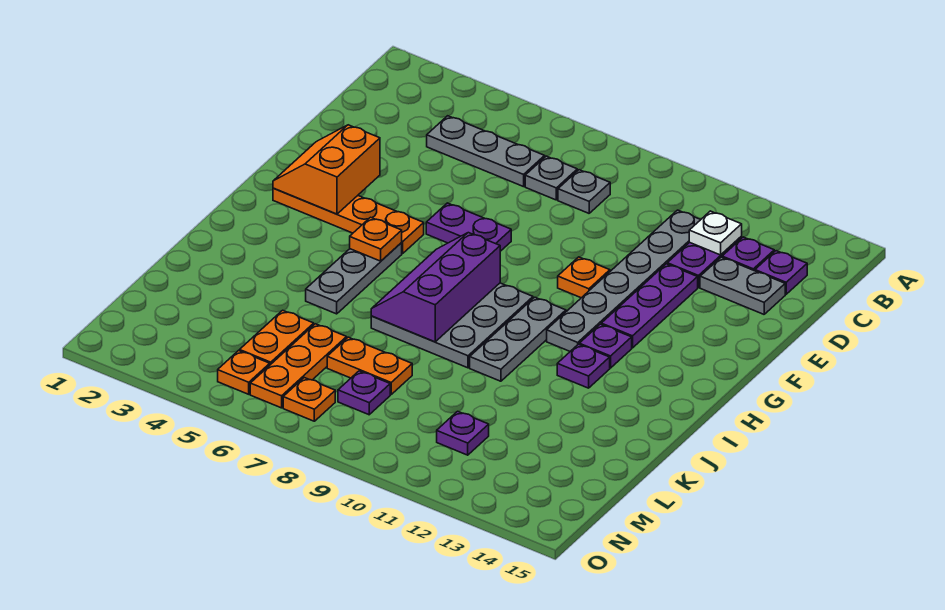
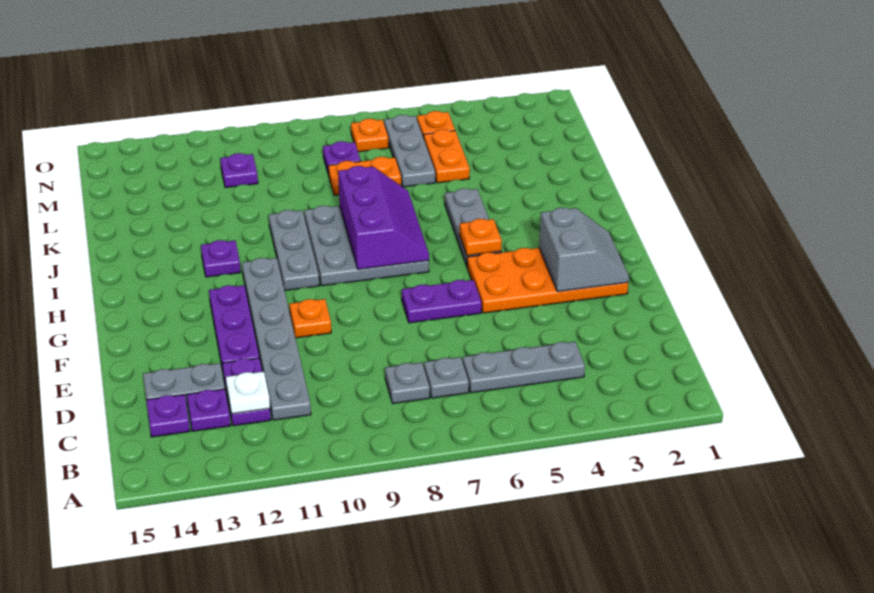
orange 2x2 slope [273,125,380,214] -> grey 2x2 slope [539,208,629,292]
orange 1x4 plate [273,188,424,253] -> orange 2x4 plate [467,248,628,313]
purple 1x1 plate [579,324,632,368] -> none
orange 1x3 plate [250,324,347,408] -> grey 1x3 plate [384,115,435,187]

